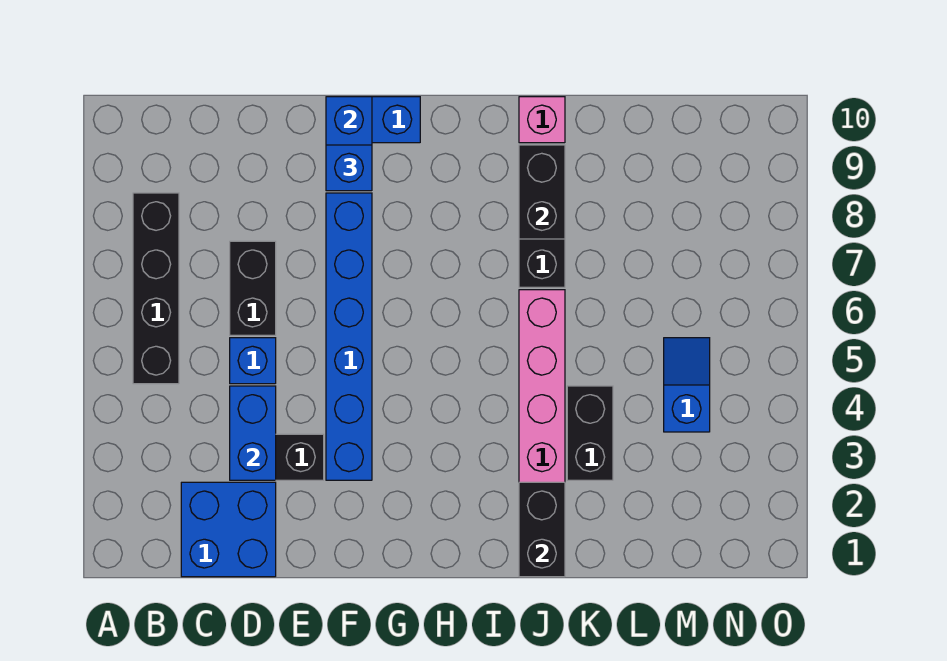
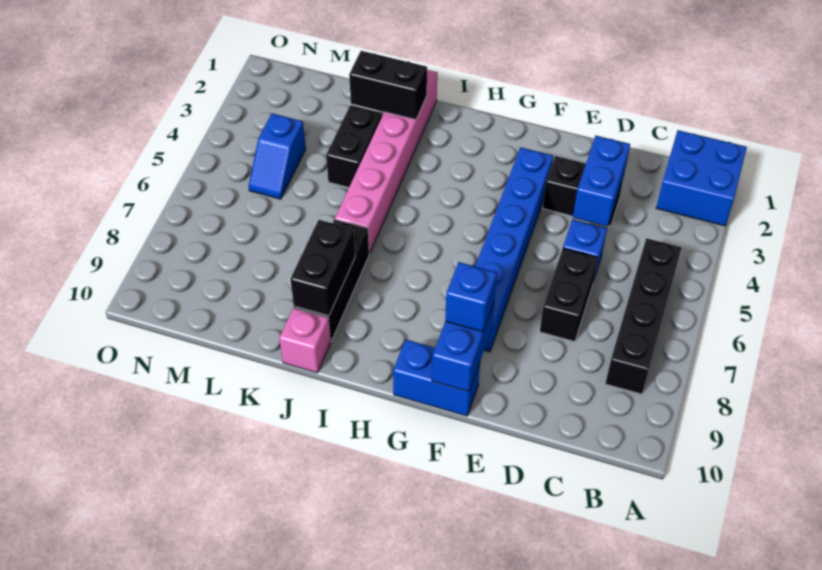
blue 2x2 brick [181,482,276,577] -> blue 2x2 brick moved to [656,130,747,226]
black 1x2 brick [519,482,565,577] -> black 1x2 brick turned to [349,51,427,120]

